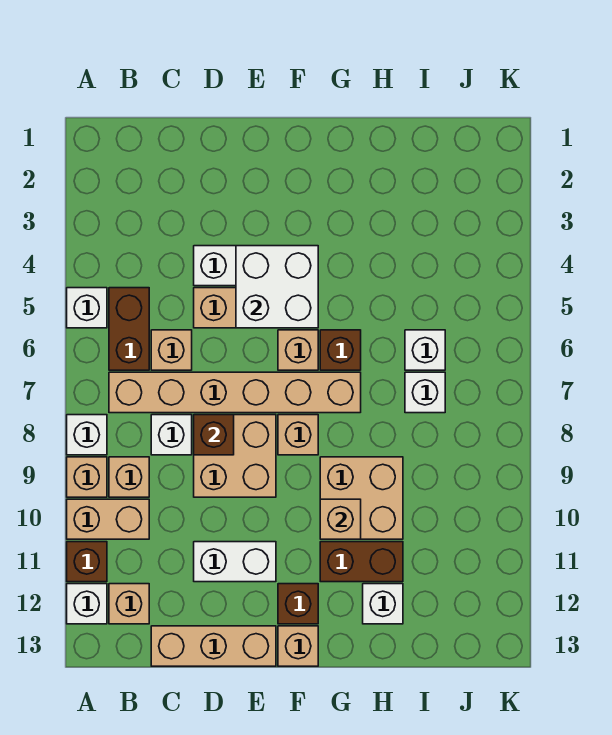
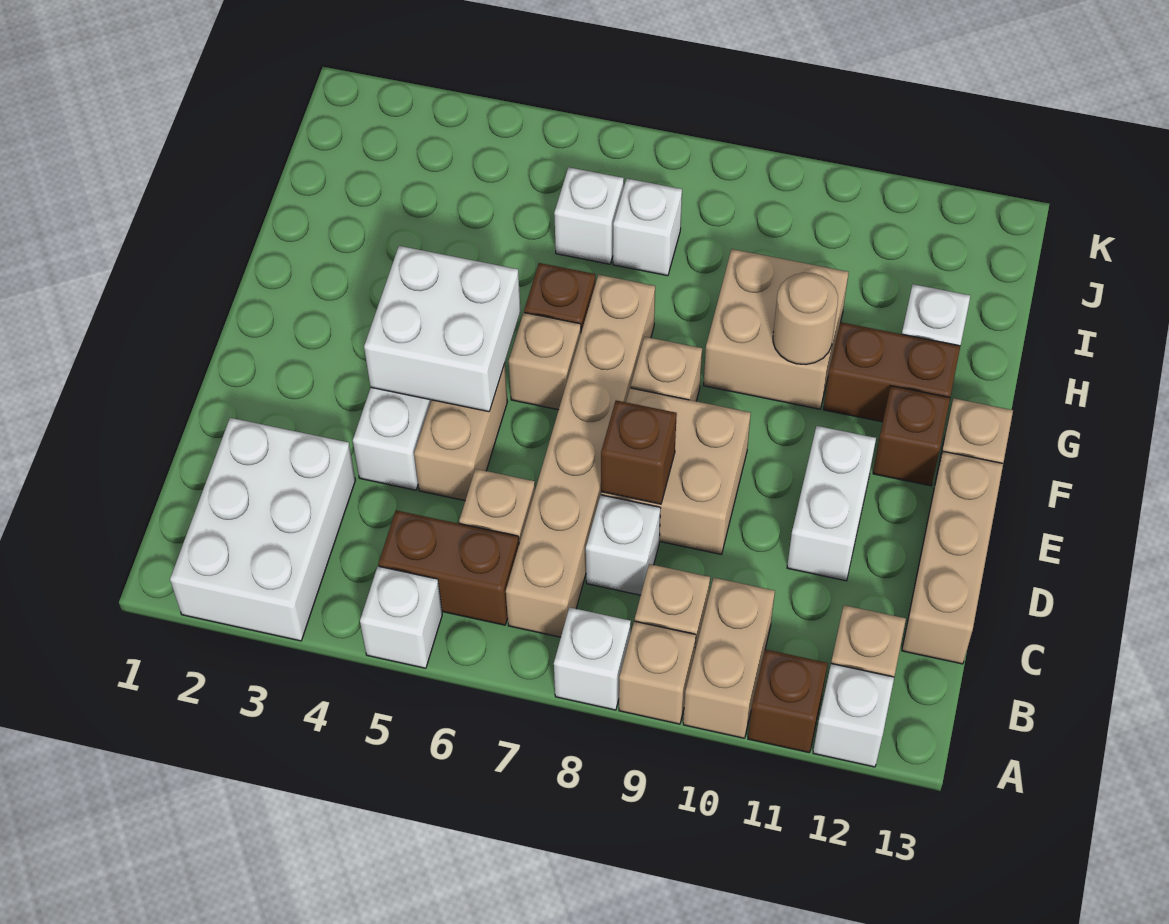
none -> white 2x3 brick [170,418,355,641]
tan 1x1 brick [320,499,361,539] -> tan 1x1 round brick [773,273,838,365]
brown 1x2 brick [320,542,403,582] -> brown 1x2 brick turned to [823,322,960,422]

